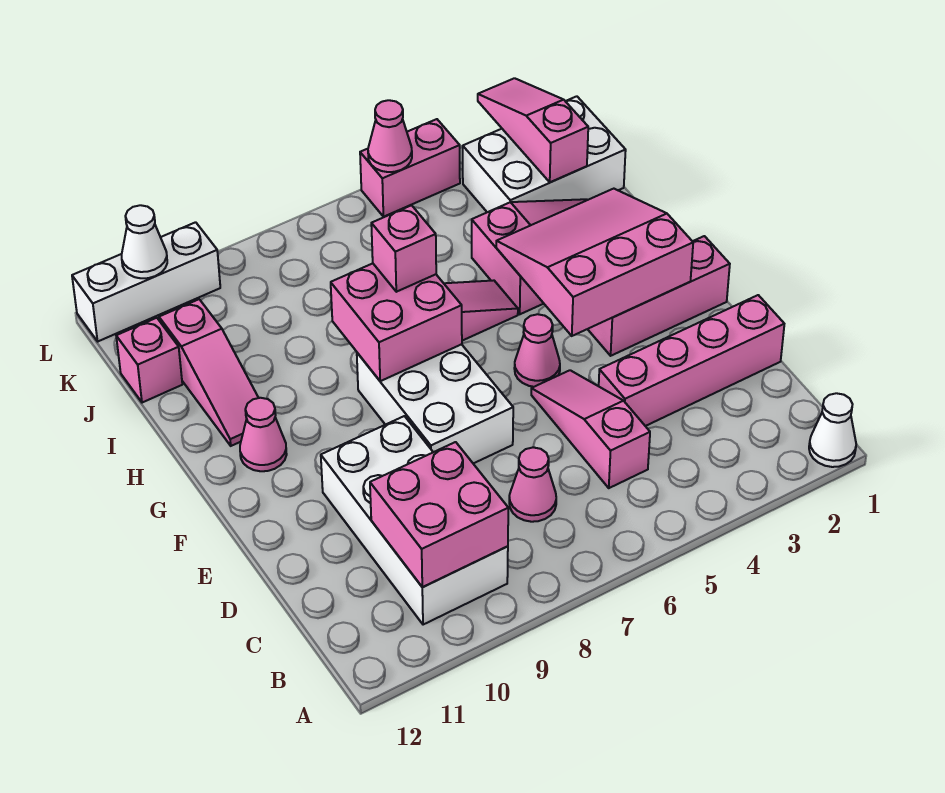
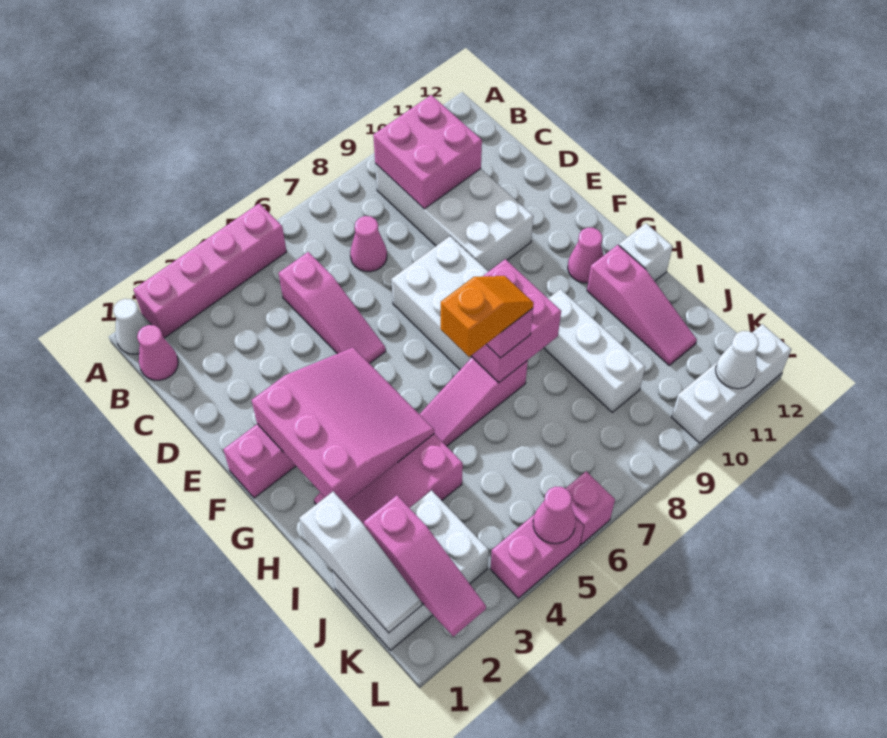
pink 1x4 brick [599,295,784,426] -> pink 1x4 brick moved to [133,203,287,338]
pink 3x3 slope [496,189,693,336] -> pink 3x3 slope turned to [252,347,434,504]
pink 1x1 cone [514,314,560,387] -> pink 1x1 cone moved to [137,325,178,380]
none -> orange 1x2 slope [441,276,534,357]
none -> white 1x3 brick [544,289,645,412]
pink 1x3 slope [159,299,258,446] -> pink 1x3 slope turned to [587,245,697,365]
none -> white 1x1 brick [619,223,673,281]
none -> white 1x3 slope [300,492,422,633]
pink 1x1 brick [116,318,182,403] -> pink 1x1 brick moved to [565,471,615,544]

